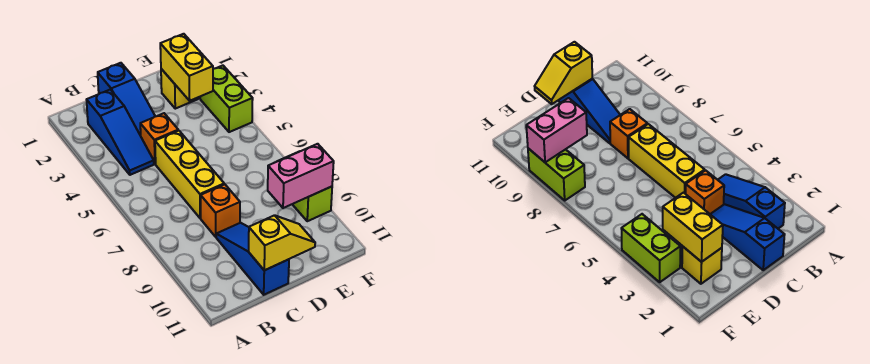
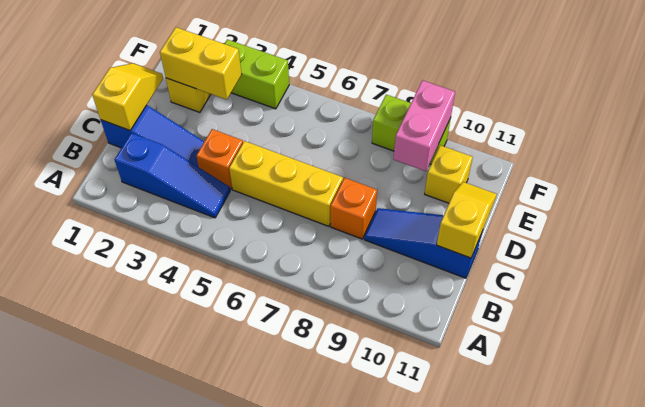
none -> yellow 1x2 slope [92,63,163,130]
none -> yellow 1x1 brick [425,145,473,203]

